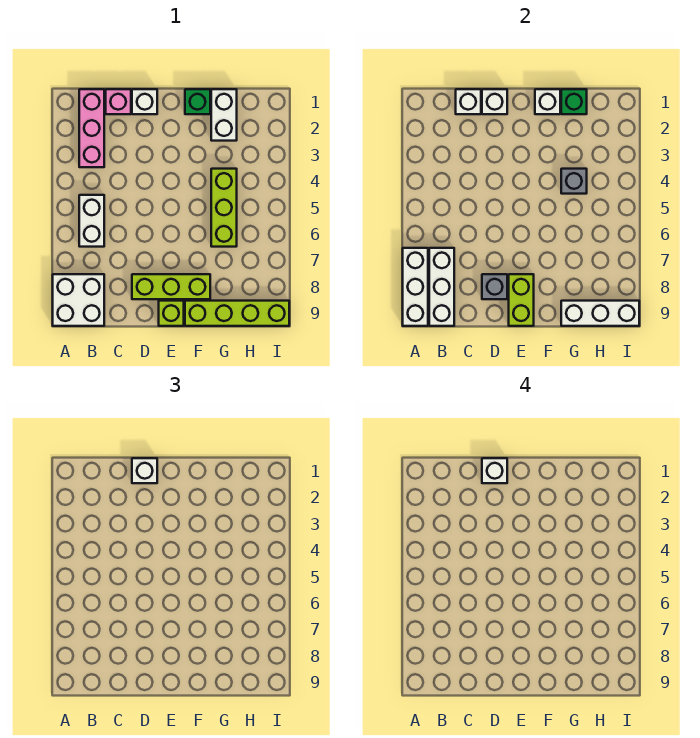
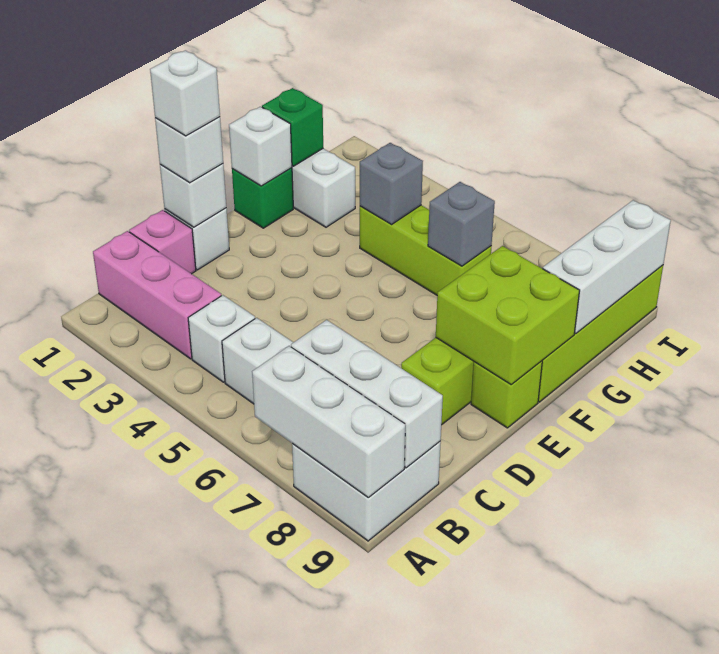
white 1x1 brick [456,89,481,114] -> white 1x1 brick moved to [188,295,255,382]
grey 1x1 brick [482,274,507,299] -> grey 1x1 brick moved to [428,182,495,266]
lime 1x2 brick [509,274,534,326] -> lime 2x2 brick [436,246,580,385]

